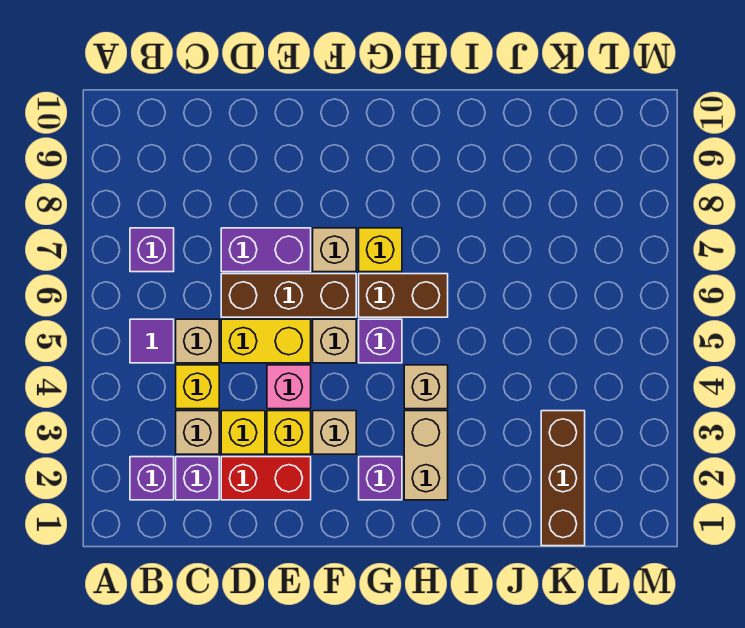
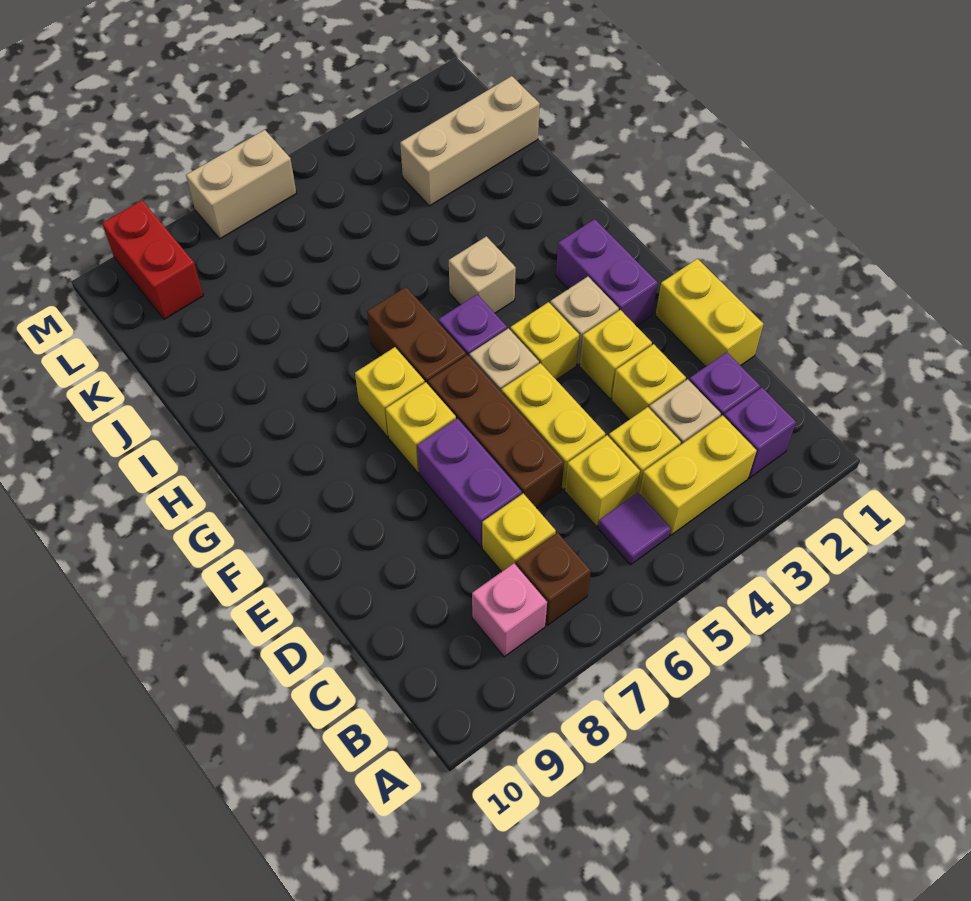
none -> yellow 1x2 brick [640,415,757,535]
purple 1x1 brick [130,228,174,272] -> brown 1x1 brick [516,533,591,625]
tan 1x1 brick [176,319,219,363] -> yellow 1x1 brick [565,435,640,527]
none -> yellow 1x1 brick [482,493,556,572]
none -> yellow 1x2 brick [656,259,764,367]
red 1x2 brick [221,457,311,500] -> red 1x2 brick moved to [102,200,203,319]
pink 1x1 brick [267,365,311,409] -> pink 1x1 brick moved to [472,563,547,657]
none -> yellow 1x1 brick [510,302,579,380]
tan 1x1 brick [313,228,356,272] -> yellow 1x1 brick [386,382,456,473]
purple 1x1 brick [359,457,402,500] -> purple 1x2 brick [556,219,658,326]
tan 1x2 brick [404,411,448,500] -> tan 1x2 brick moved to [186,130,296,239]
brown 1x3 brick [541,411,585,546] -> tan 1x3 brick [400,76,540,206]

